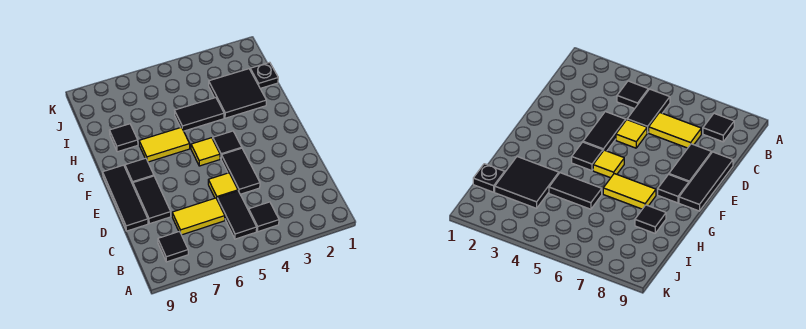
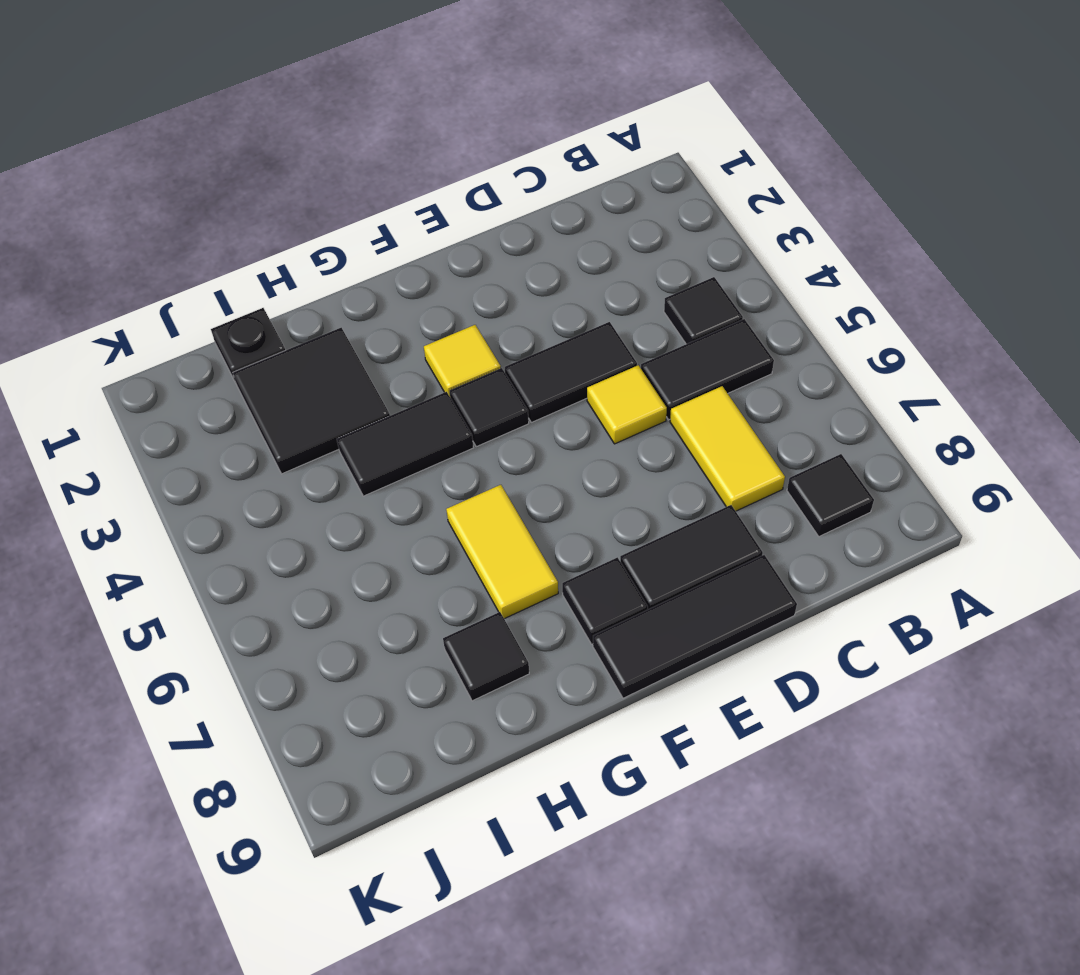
yellow 1x1 tile [191,138,220,166] -> yellow 1x1 tile moved to [424,325,501,396]
black 1x2 tile [175,98,224,131] -> black 1x2 tile turned to [337,392,473,496]

